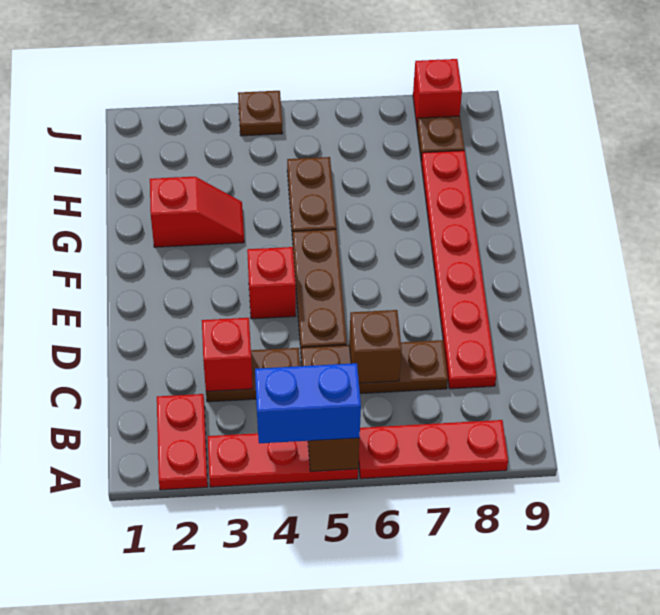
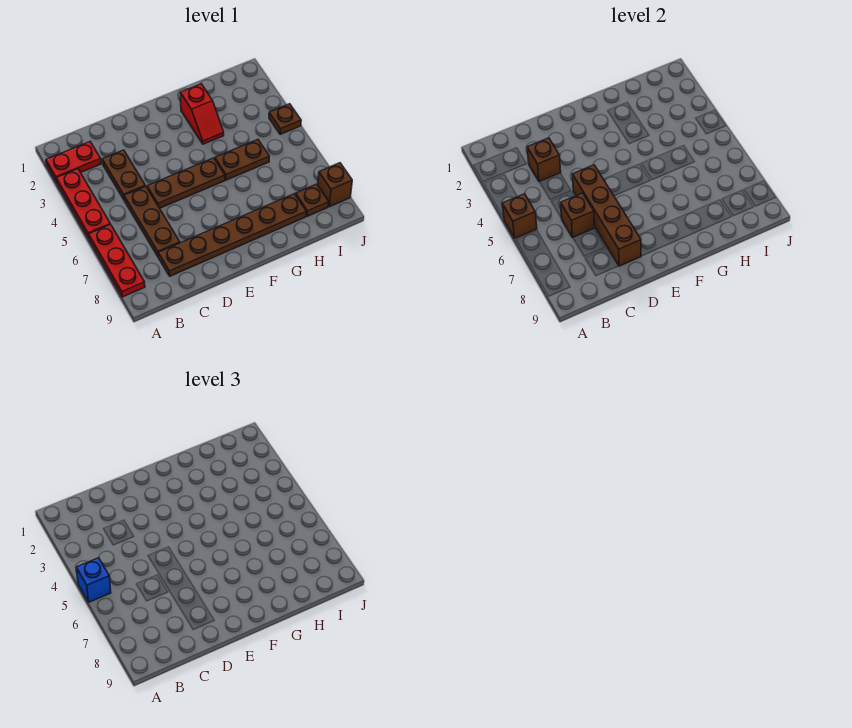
blue 1x2 brick [255,363,361,443] -> blue 1x1 brick [76,558,111,602]
red 1x1 brick [202,318,253,391] -> brown 1x1 brick [527,138,561,182]
red 1x6 plate [421,151,496,389] -> brown 1x6 plate [158,194,306,276]
none -> brown 1x4 brick [572,165,641,266]
red 1x1 brick [247,247,296,319] -> none
red 1x1 brick [413,59,462,125] -> brown 1x1 brick [318,163,352,207]

